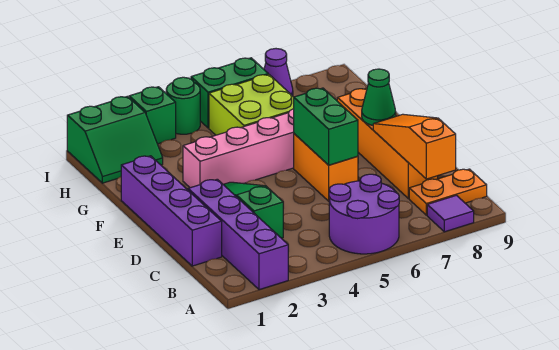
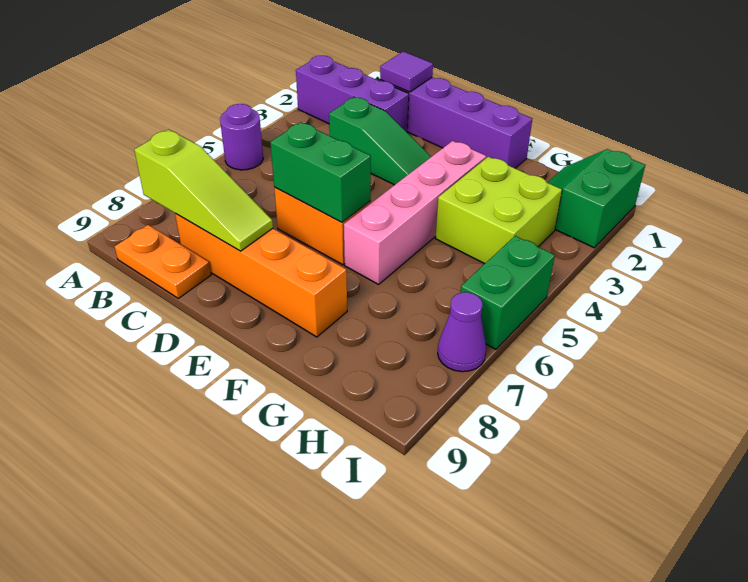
purple 1x4 brick [188,179,288,290] -> purple 1x3 brick [296,56,409,132]
purple 2x2 round brick [329,174,399,254] -> purple 1x1 round brick [220,104,263,170]
purple 1x1 tile [427,195,474,232] -> purple 1x1 tile moved to [380,52,433,92]
orange 1x2 plate [409,169,487,215] -> orange 1x2 plate turned to [115,225,211,298]
orange 1x3 slope [373,114,456,179] -> lime 1x3 slope [134,130,273,251]
green 1x1 cone [362,69,396,125] -> none
lime 2x2 brick [209,74,294,135] -> lime 2x2 brick moved to [435,157,562,264]
green 1x1 brick [129,87,176,144] -> none
green 1x1 round brick [166,77,200,134] -> none

